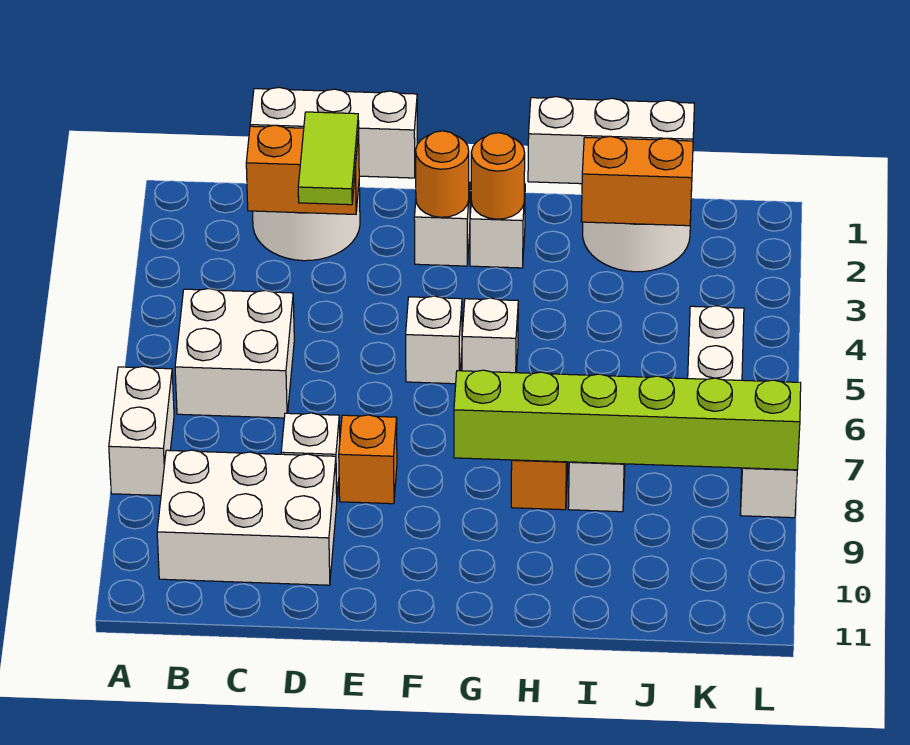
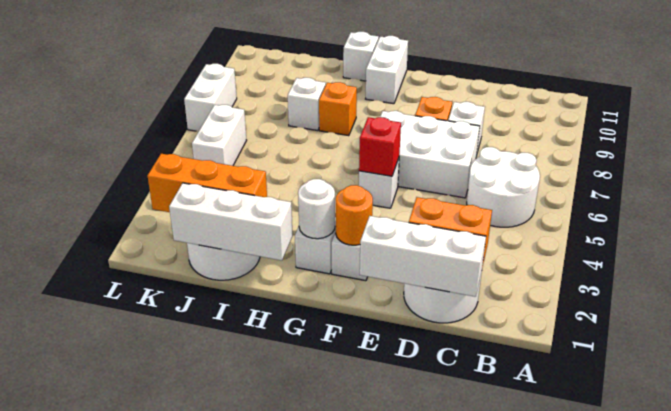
white 1x2 brick [109,366,174,496] -> white 1x2 brick moved to [366,36,408,104]
white 2x2 brick [175,289,294,418] -> white 2x2 round brick [467,147,540,227]
white 2x3 brick [157,450,337,585] -> white 2x3 brick moved to [380,111,480,198]
lime 1x2 tile [298,112,359,205] -> none
none -> red 1x1 brick [359,117,401,176]
orange 1x1 round brick [471,133,525,219] -> white 1x1 round brick [298,179,335,239]
white 1x1 brick [462,298,518,373] -> white 1x1 brick moved to [343,32,379,81]
lime 1x6 brick [454,370,801,470] -> none
orange 1x2 brick [581,136,693,226] -> orange 1x3 brick [148,154,267,212]

